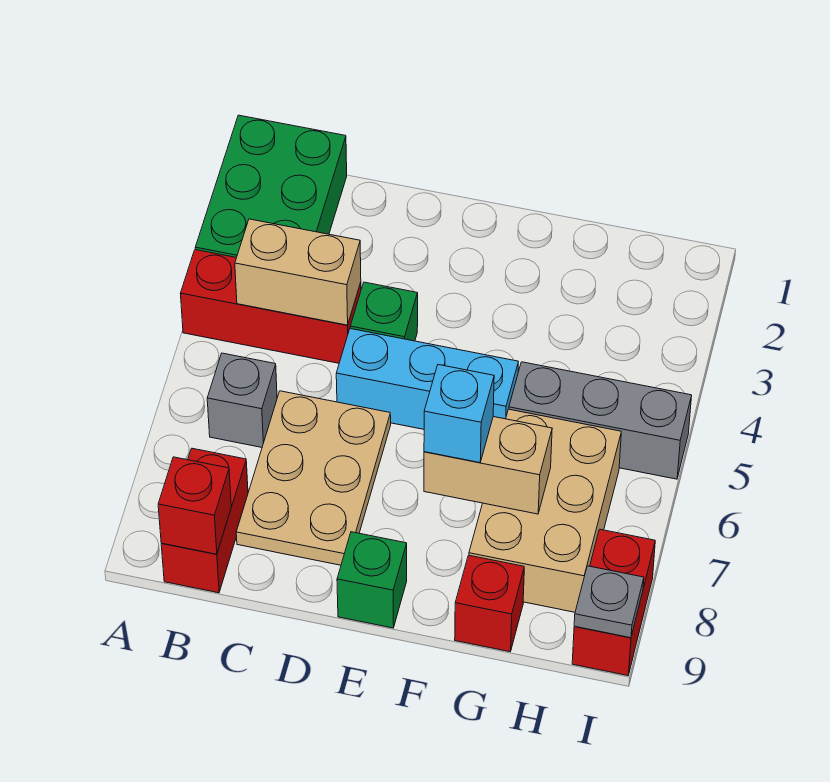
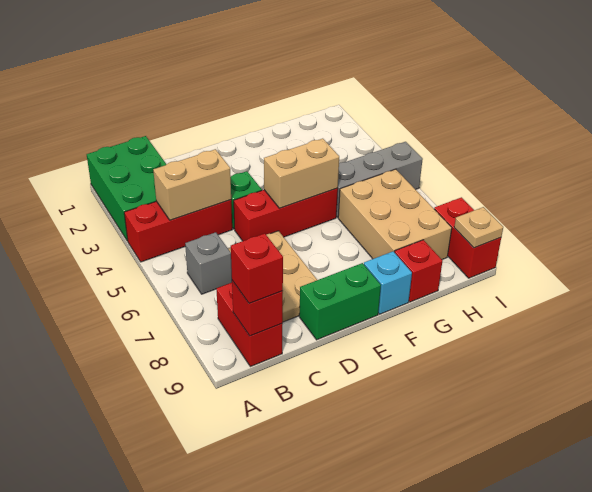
none -> red 1x1 brick [231,233,283,304]
cyan 1x3 brick [336,329,518,429] -> red 1x3 brick [234,188,338,241]
green 1x1 brick [337,532,407,628] -> green 1x2 brick [299,263,381,340]
tan 1x2 brick [424,417,552,514] -> tan 1x2 brick moved to [264,139,339,208]
cyan 1x1 brick [424,365,494,463] -> cyan 1x1 brick moved to [364,251,412,314]
grey 1x1 plate [574,566,644,638] -> tan 1x1 plate [454,207,503,248]

